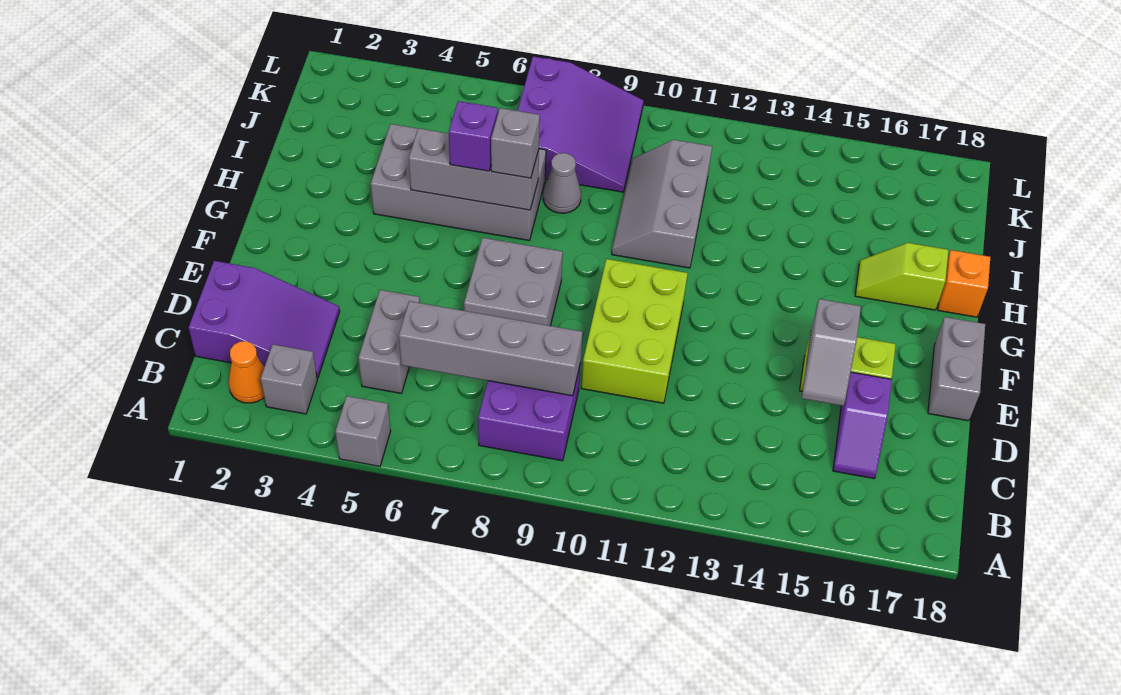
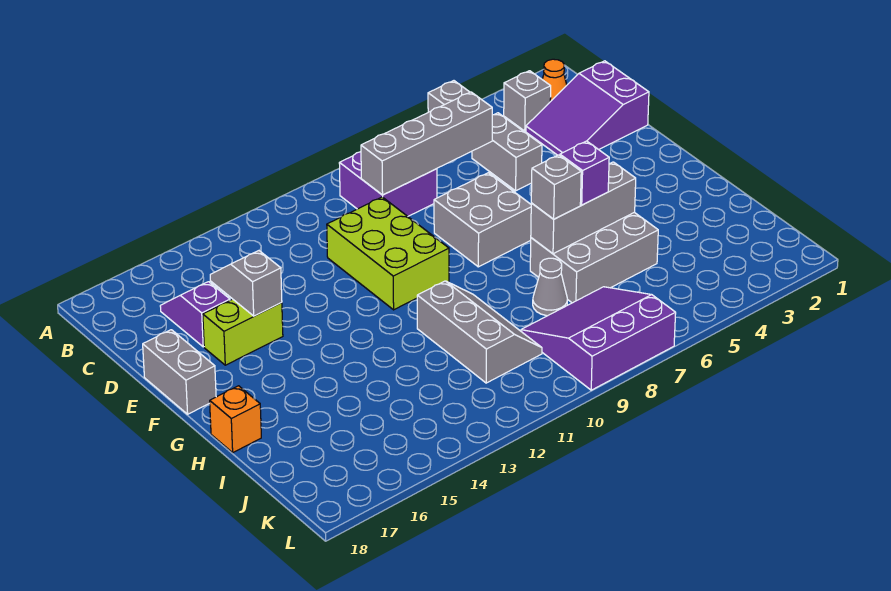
grey 2x4 brick [371,124,546,240] -> grey 2x3 brick [530,212,658,303]
lime 1x2 slope [855,243,948,310] -> none
purple 3x3 slope [518,56,644,192] -> purple 3x3 slope turned to [521,287,676,390]

